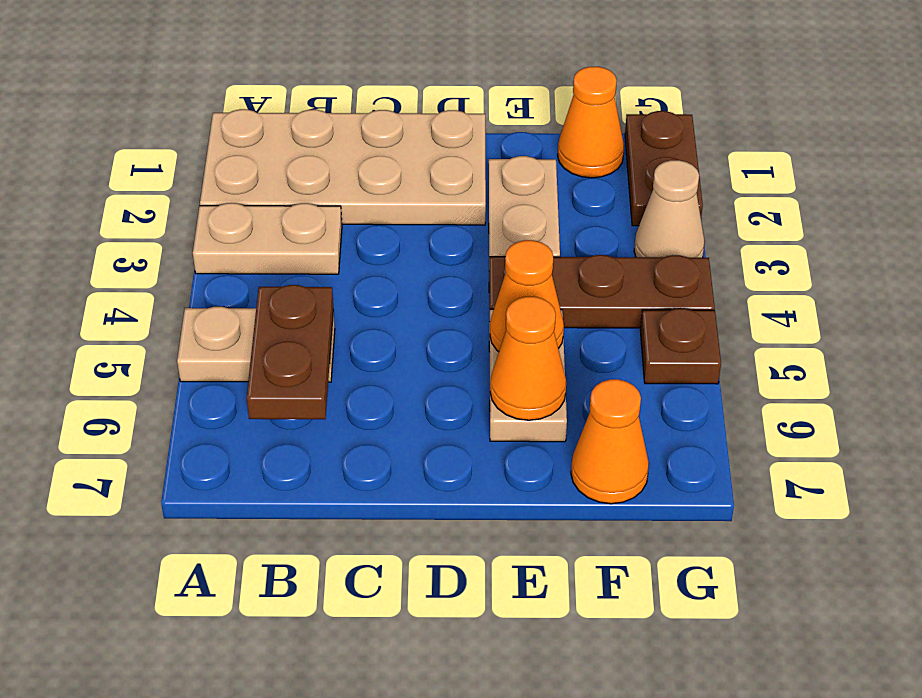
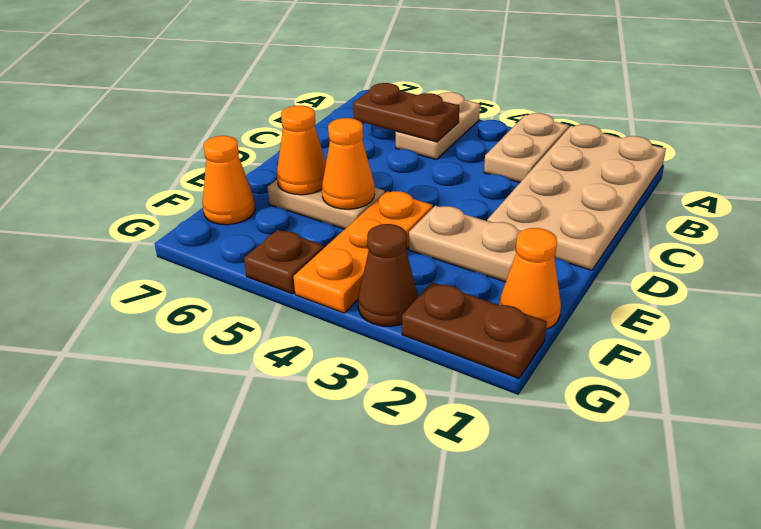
brown 1x3 plate [489,255,715,328] -> orange 1x3 plate [294,191,433,313]
tan 1x1 cone [634,160,704,258] -> brown 1x1 cone [358,224,418,326]

